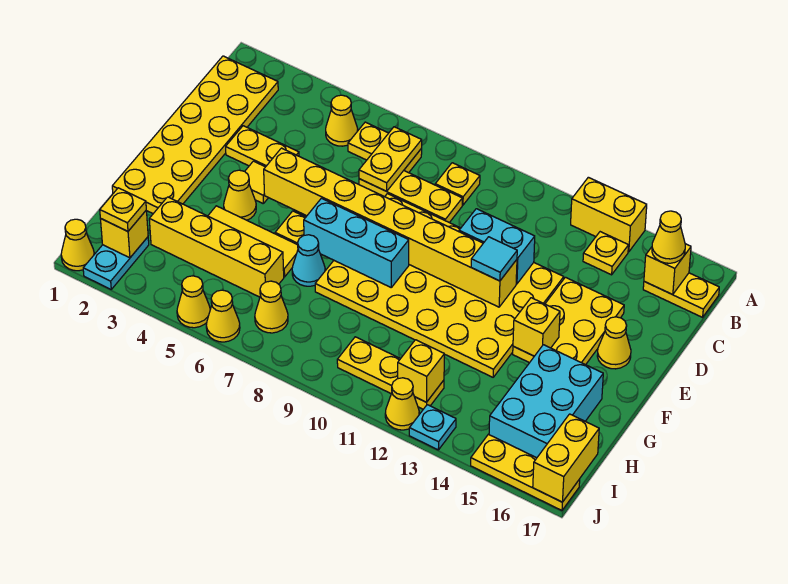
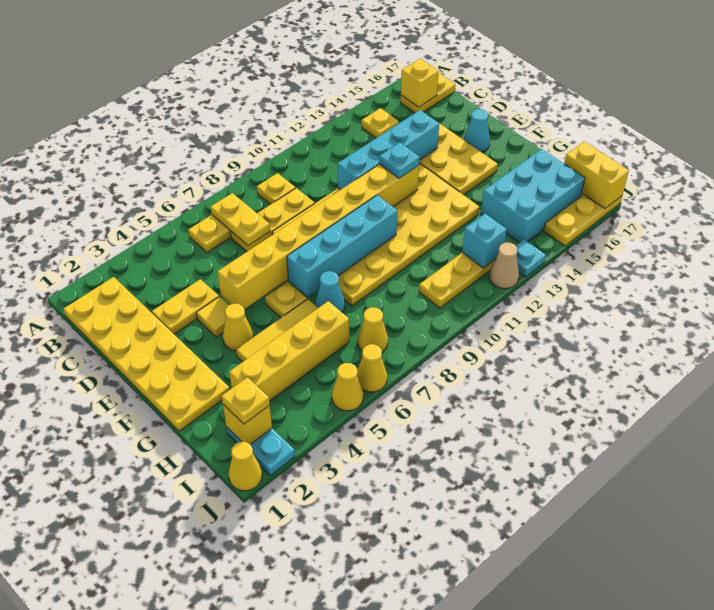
yellow 1x2 brick [571,177,647,252] -> none
yellow 1x1 cone [326,95,358,146] -> none
yellow 1x1 cone [652,211,685,263] -> none
cyan 1x2 brick [459,209,535,284] -> cyan 1x4 brick [338,110,439,190]
cyan 1x1 tile [471,237,517,281] -> cyan 1x1 plate [379,142,420,178]
yellow 1x1 cone [597,317,631,369] -> cyan 1x1 cone [464,109,490,152]
cyan 1x3 brick [304,198,409,287] -> cyan 1x4 brick [287,195,397,297]
yellow 1x1 brick [513,298,560,356] -> none
cyan 2x3 brick [489,345,603,458] -> cyan 2x3 brick turned to [481,149,585,243]
yellow 1x1 brick [398,340,444,402] -> cyan 1x1 brick [462,214,507,268]
yellow 1x1 cone [385,378,419,430] -> tan 1x1 cone [490,242,519,289]

